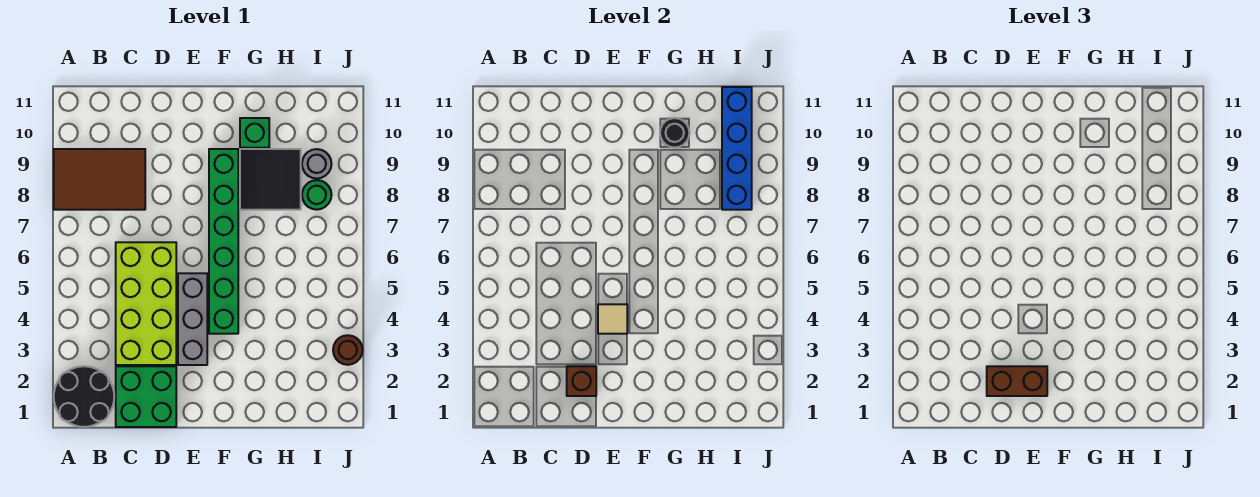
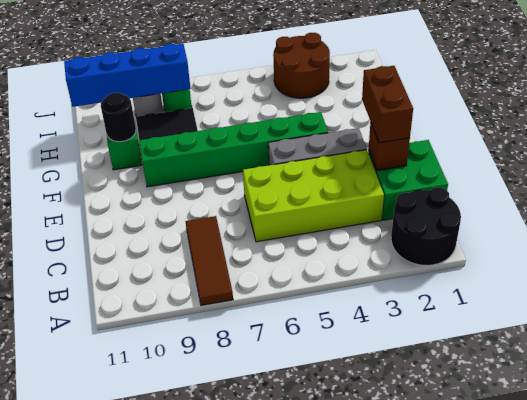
brown 2x3 tile [54,149,145,210] -> brown 1x3 tile [185,216,233,305]
tan 1x1 tile [598,304,627,334] -> none
brown 1x1 round brick [333,335,363,365] -> brown 2x2 round brick [273,33,330,98]

